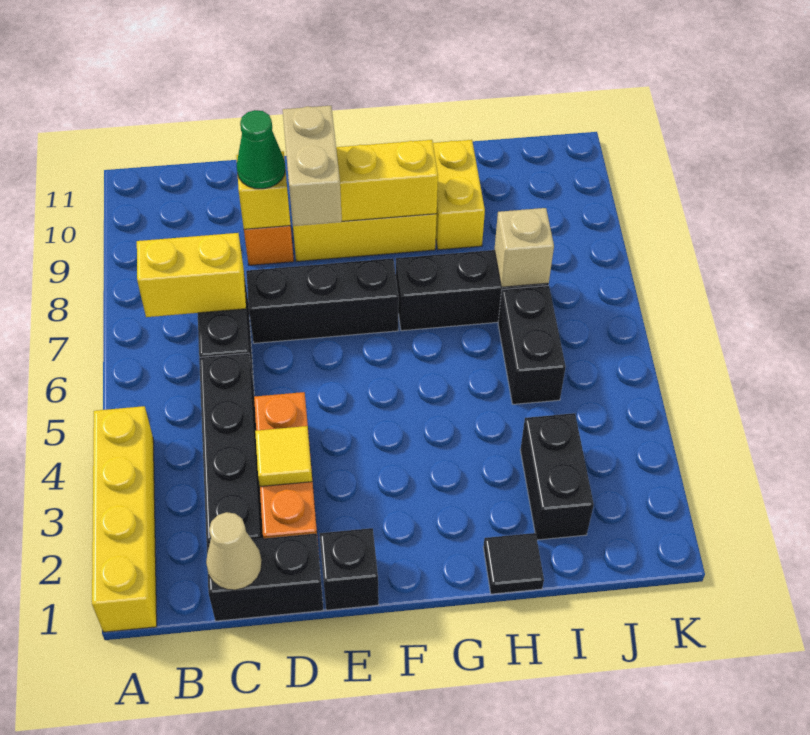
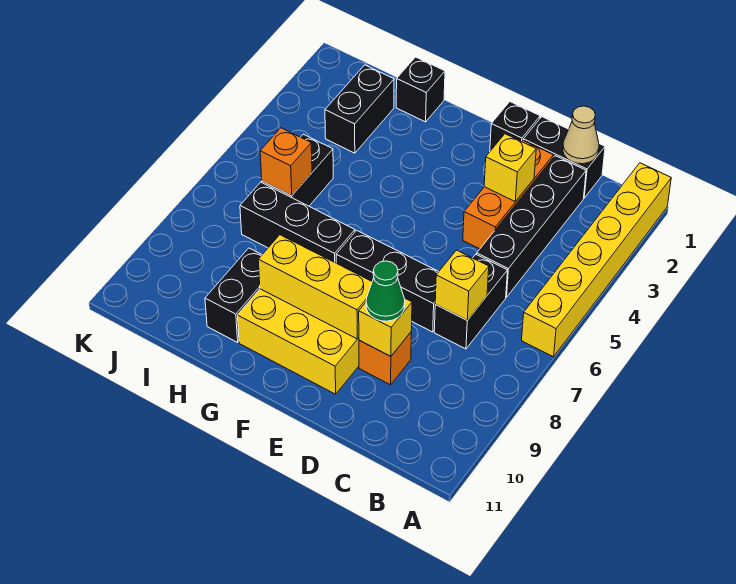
yellow 1x4 brick [92,406,157,632] -> yellow 1x6 brick [522,163,671,357]
yellow 1x2 brick [137,233,246,317] -> yellow 1x1 brick [435,250,489,320]
yellow 1x1 tile [255,426,312,487] -> yellow 1x1 brick [484,134,536,202]
tan 1x2 brick [283,106,342,226] -> none
black 1x1 tile [483,533,544,594] -> black 1x1 brick [396,57,445,122]
yellow 1x2 brick [433,140,485,250] -> black 1x2 brick [205,248,262,342]
none -> orange 1x1 brick [260,128,312,196]
tan 1x1 brick [495,208,554,287] -> none

